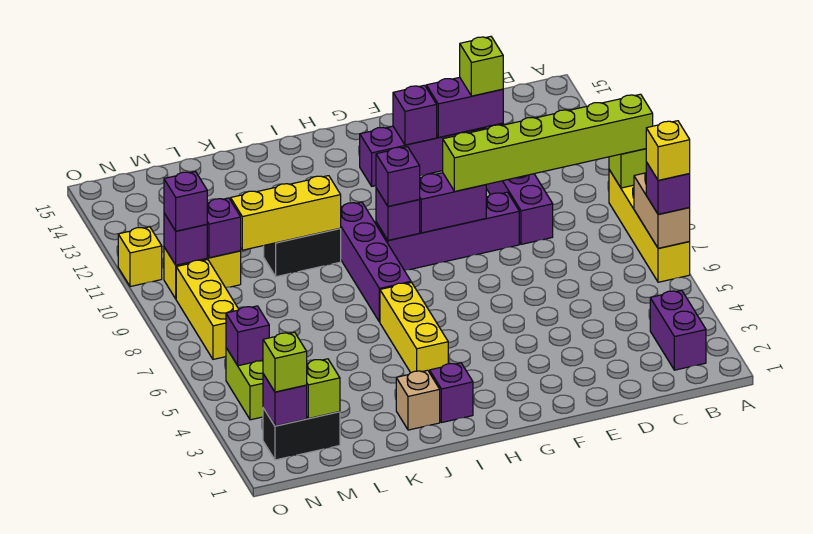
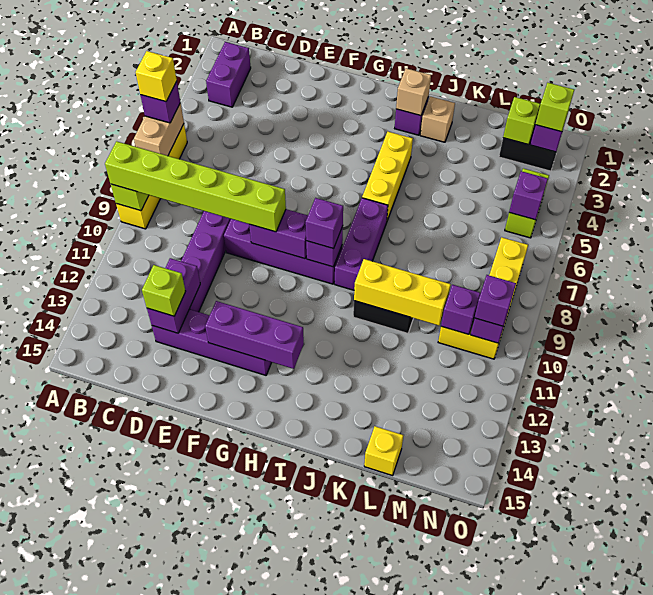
purple 1x2 brick [426,77,503,138] -> purple 1x2 brick turned to [147,258,200,333]
purple 1x1 brick [393,85,437,145] -> purple 1x3 brick [205,301,304,369]
none -> tan 1x1 brick [396,68,431,116]
purple 1x4 brick [340,202,411,322] -> purple 1x3 brick [335,198,388,290]
yellow 1x1 brick [118,227,162,287] -> yellow 1x1 brick moved to [364,426,403,476]

